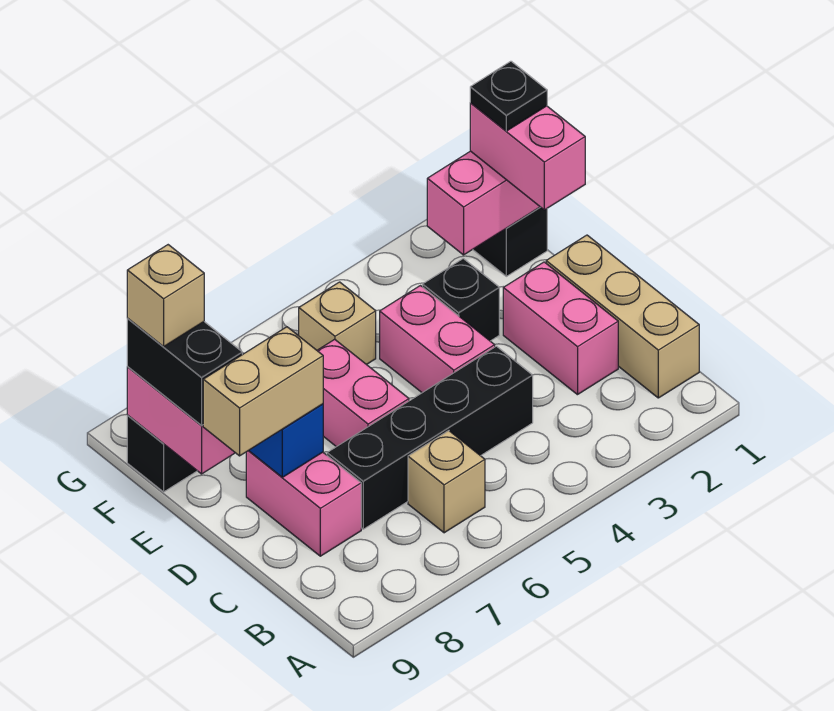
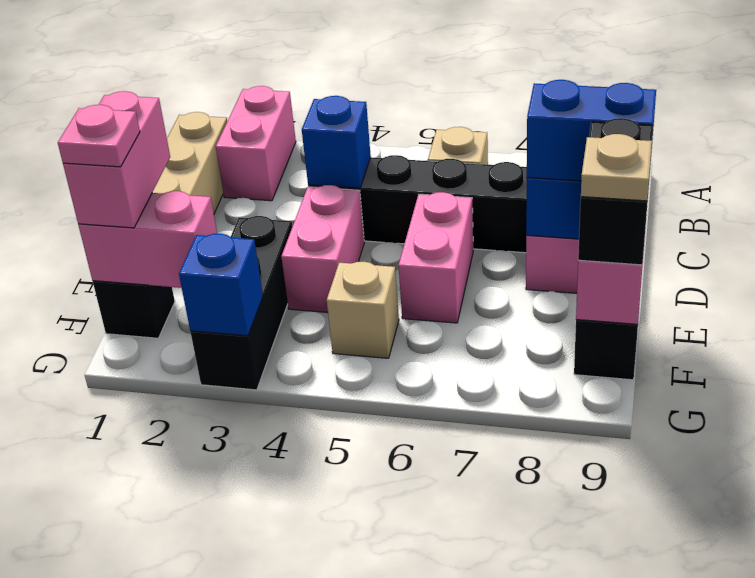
pink 1x2 brick [503,262,618,395] -> pink 1x2 brick moved to [216,86,296,201]
none -> blue 1x1 brick [302,96,371,188]
tan 1x2 brick [203,327,323,456] -> blue 1x2 brick [527,80,656,181]
black 1x1 brick [423,259,499,341] -> black 1x3 brick [190,216,292,390]
black 1x1 plate [470,61,547,131] -> pink 1x1 plate [58,105,140,167]
tan 1x1 brick [127,245,204,347] -> tan 1x1 plate [581,134,652,201]
none -> blue 1x1 brick [179,234,263,336]

